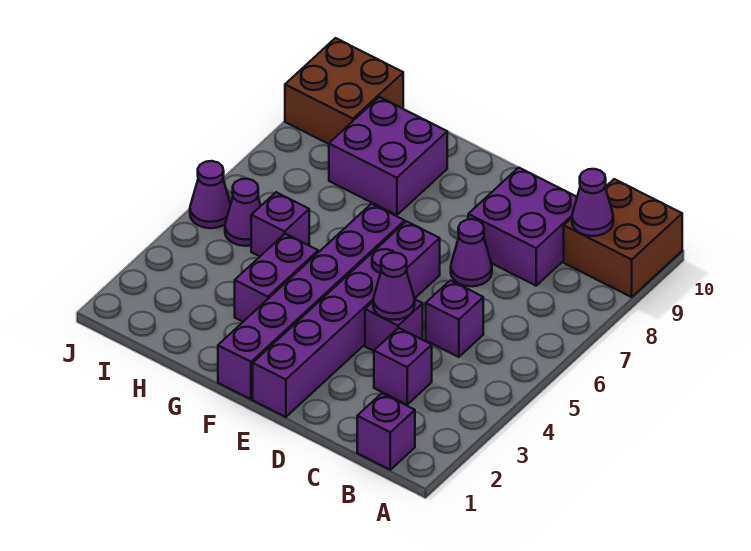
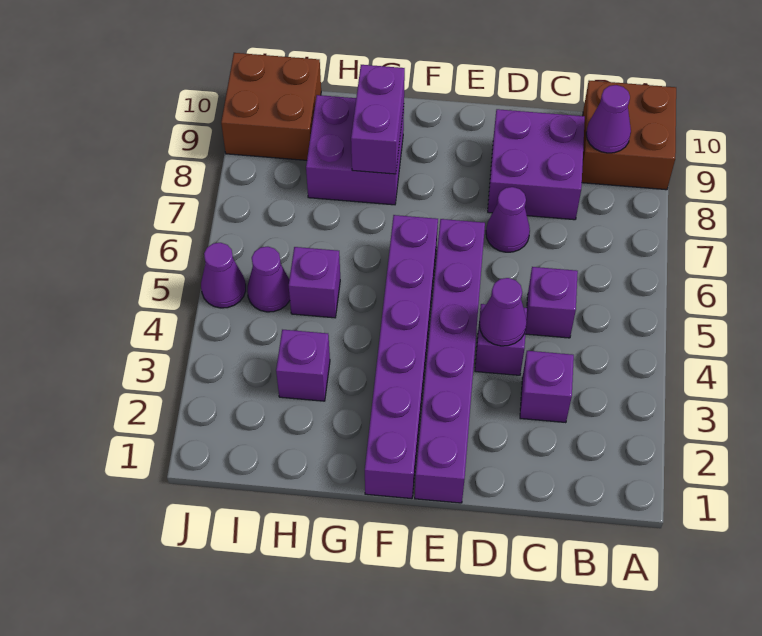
purple 1x1 brick [357,393,415,470] -> purple 1x1 brick moved to [276,330,330,401]
purple 1x2 brick [235,234,318,322] -> purple 1x2 brick moved to [351,65,405,174]

